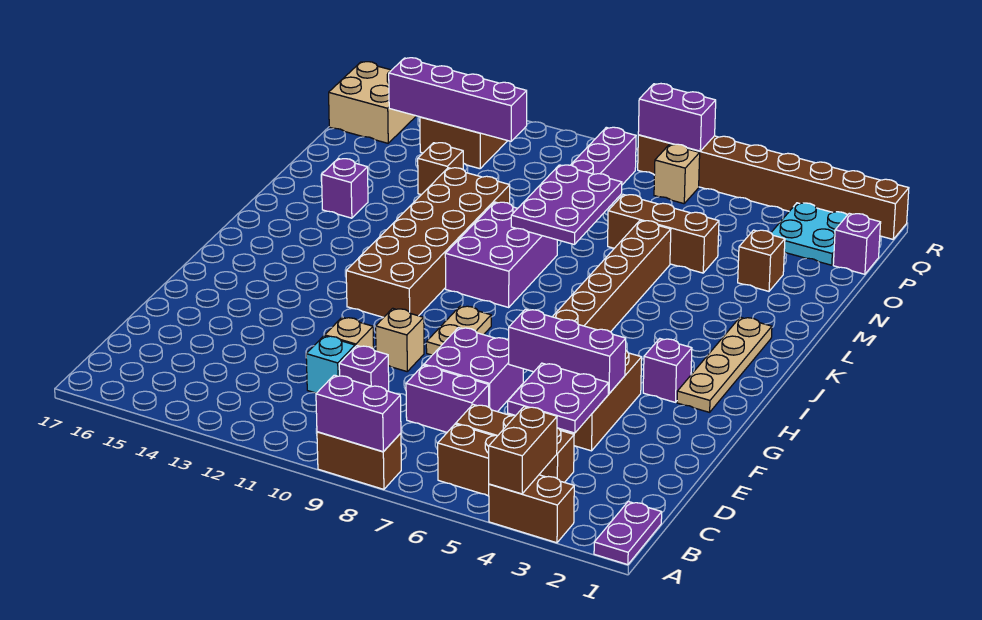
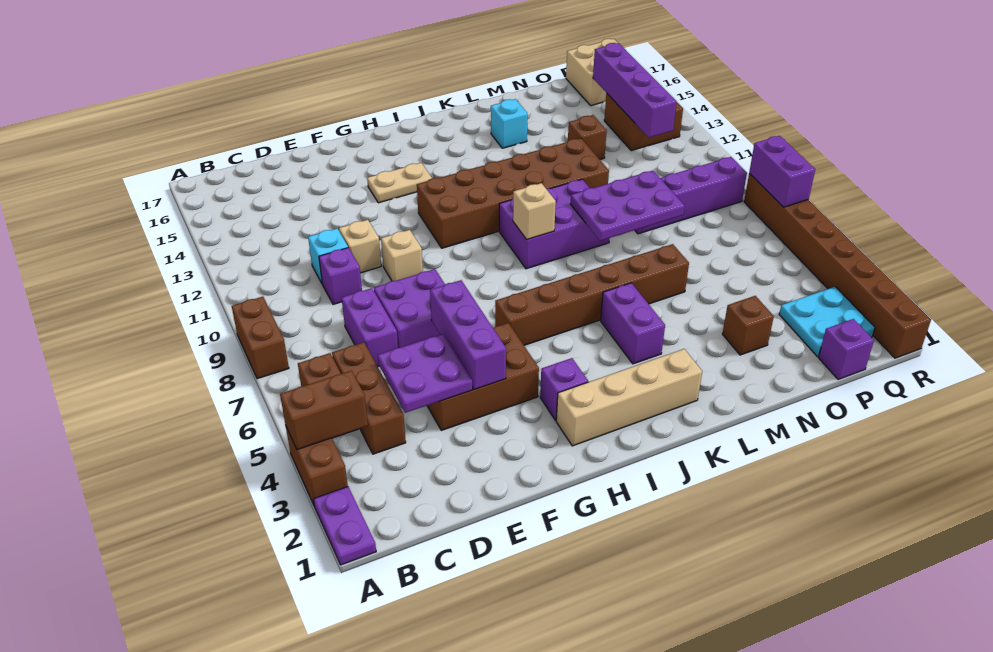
purple 1x2 plate [594,502,662,565] -> purple 1x2 plate turned to [313,487,376,565]
purple 1x2 brick [316,375,401,452] -> purple 1x2 brick moved to [601,283,665,364]
tan 1x2 plate [426,306,491,355] -> tan 1x2 plate moved to [367,163,432,203]
tan 1x4 plate [677,317,772,412] -> tan 1x4 brick [556,349,702,446]
purple 1x1 brick [322,159,368,218] -> cyan 1x1 brick [491,99,528,148]
brown 1x3 brick [608,195,719,273] -> none
tan 1x1 brick [654,144,700,204] -> tan 1x1 brick moved to [513,183,556,239]

